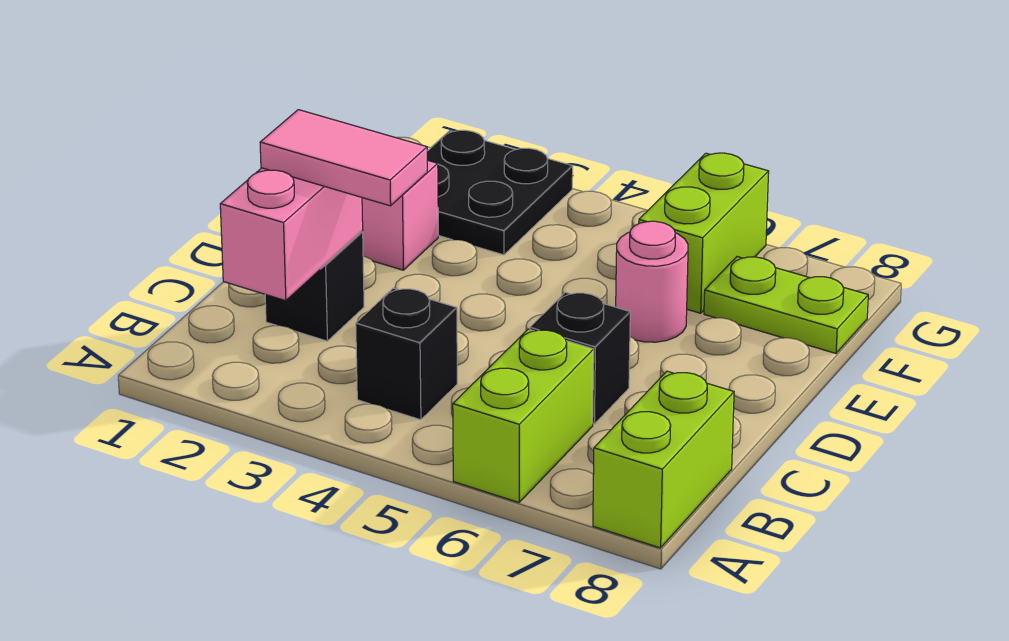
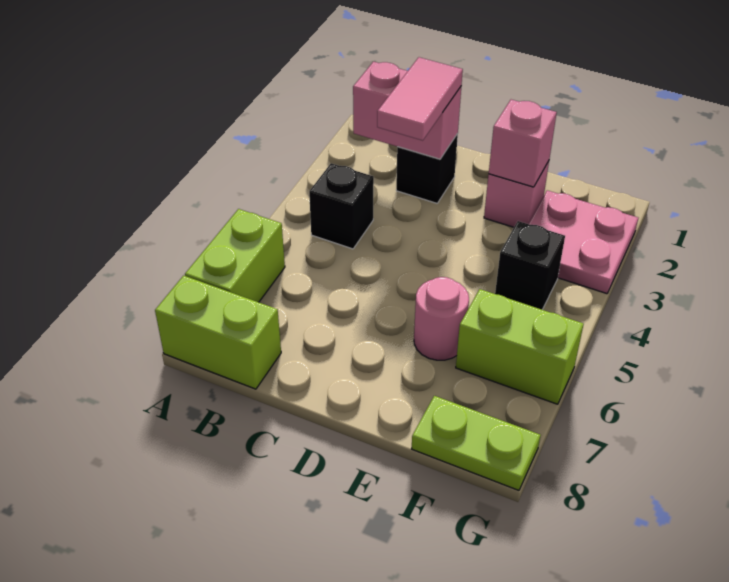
lime 1x2 brick [453,329,594,502] -> lime 1x2 brick turned to [185,209,285,302]
black 1x1 brick [530,292,630,424] -> black 1x1 brick moved to [495,221,565,310]
none -> pink 1x1 brick [489,100,557,187]
black 2x2 plate [427,130,573,255] -> pink 2x2 plate [529,190,638,294]
lime 1x2 plate [704,257,868,353] -> lime 1x2 plate turned to [412,396,540,490]

